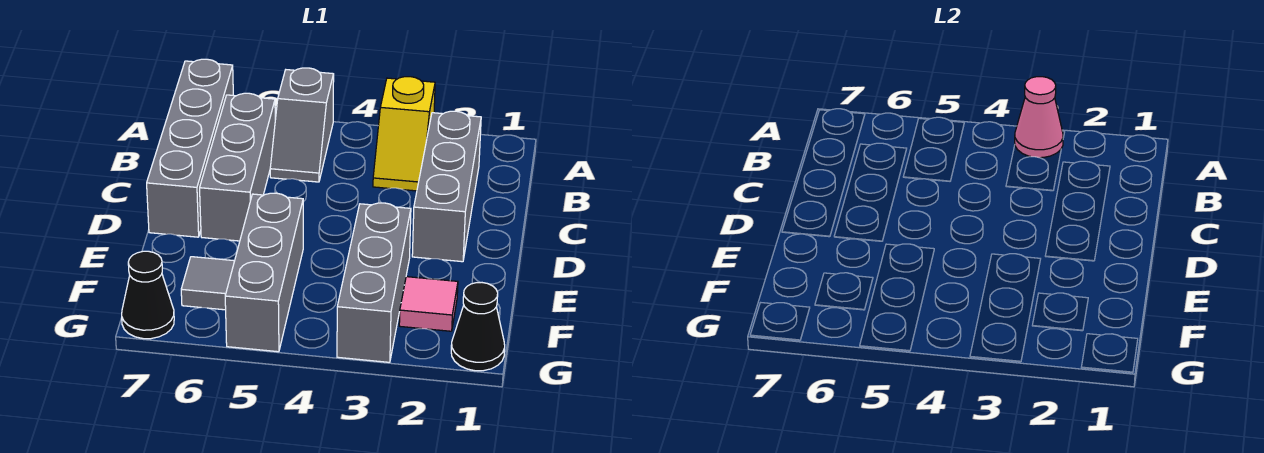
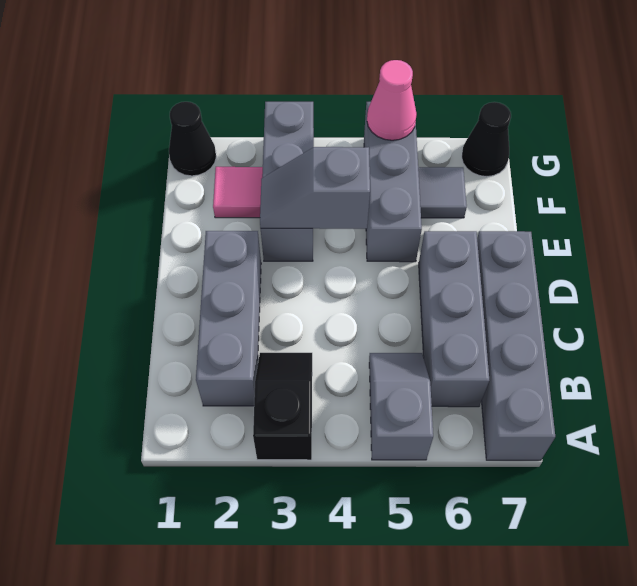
yellow 1x2 slope [373,77,435,191] -> black 1x2 slope [253,353,312,460]
pink 1x1 cone [1015,77,1063,158] -> pink 1x1 cone moved to [367,60,417,140]
none -> grey 1x2 slope [260,147,370,229]

